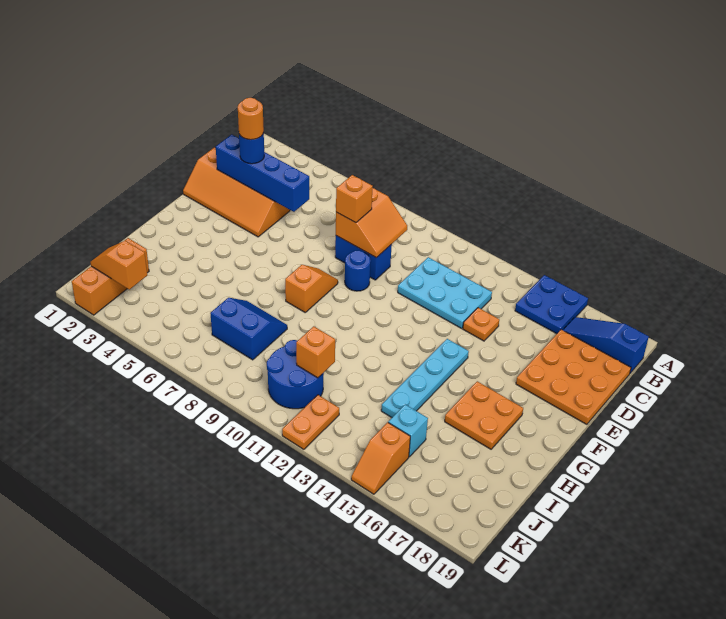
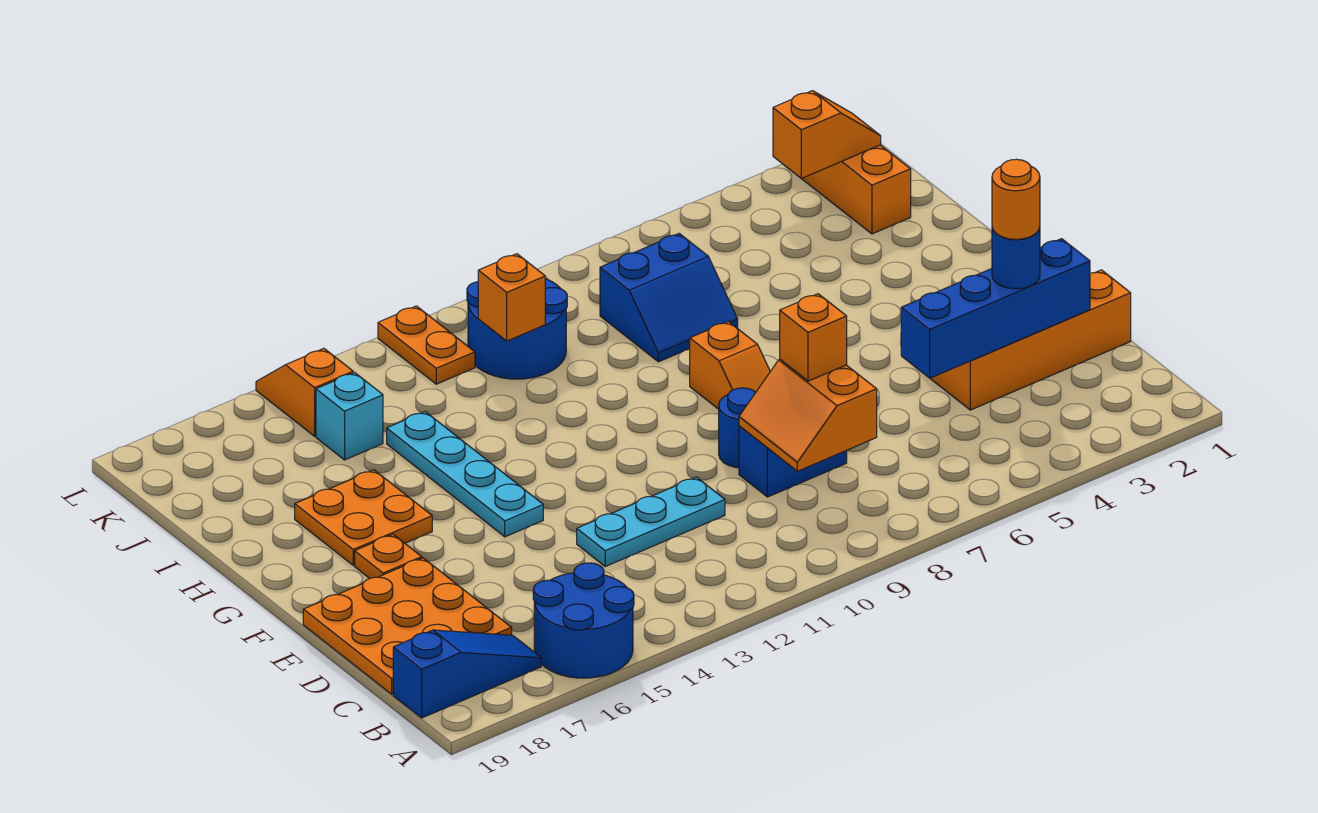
blue 2x2 plate [515,275,588,334] -> blue 2x2 round brick [533,563,634,678]
cyan 2x3 plate [398,257,492,328] -> cyan 1x3 plate [577,477,725,566]
orange 1x1 plate [463,308,499,341] -> orange 1x1 plate moved to [355,534,422,579]

